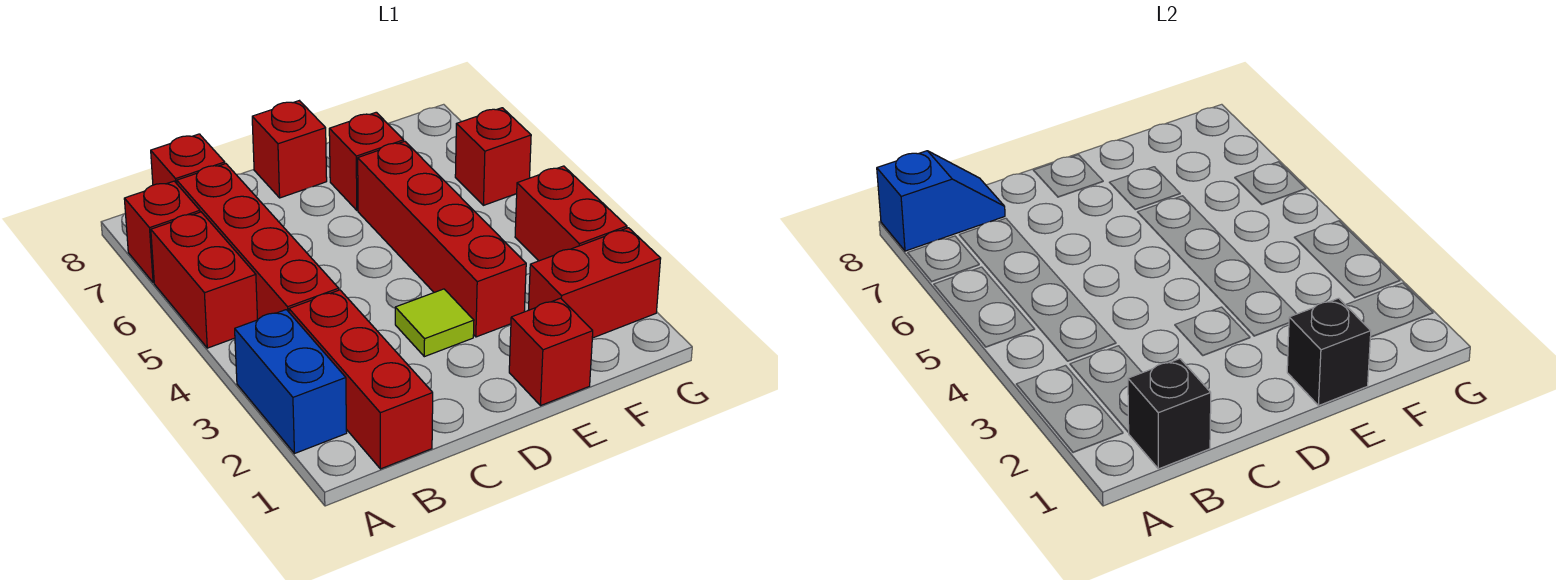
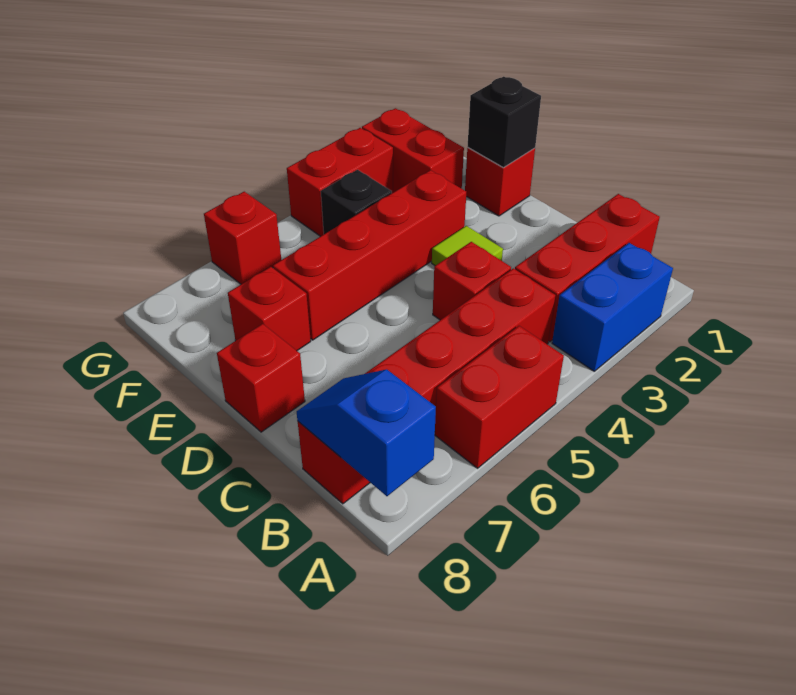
red 1x1 brick [124,181,200,283] -> red 1x1 brick moved to [433,242,511,320]
black 1x1 brick [1128,359,1211,469] -> black 1x1 brick moved to [321,170,392,234]

